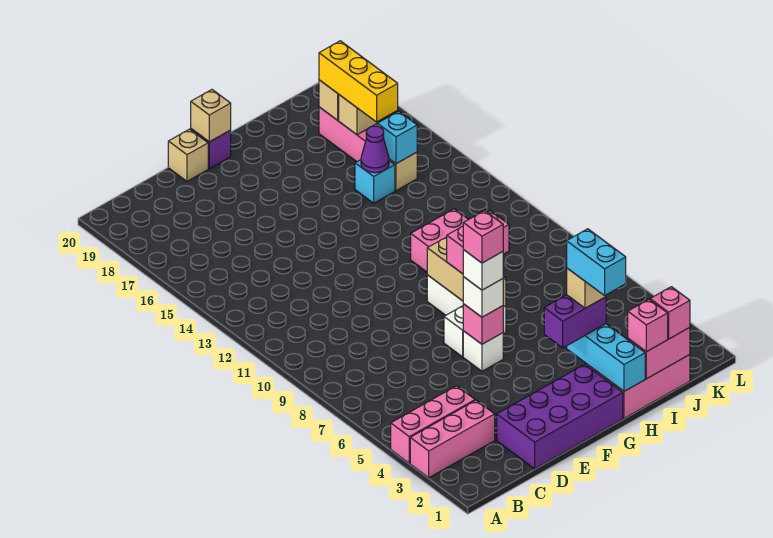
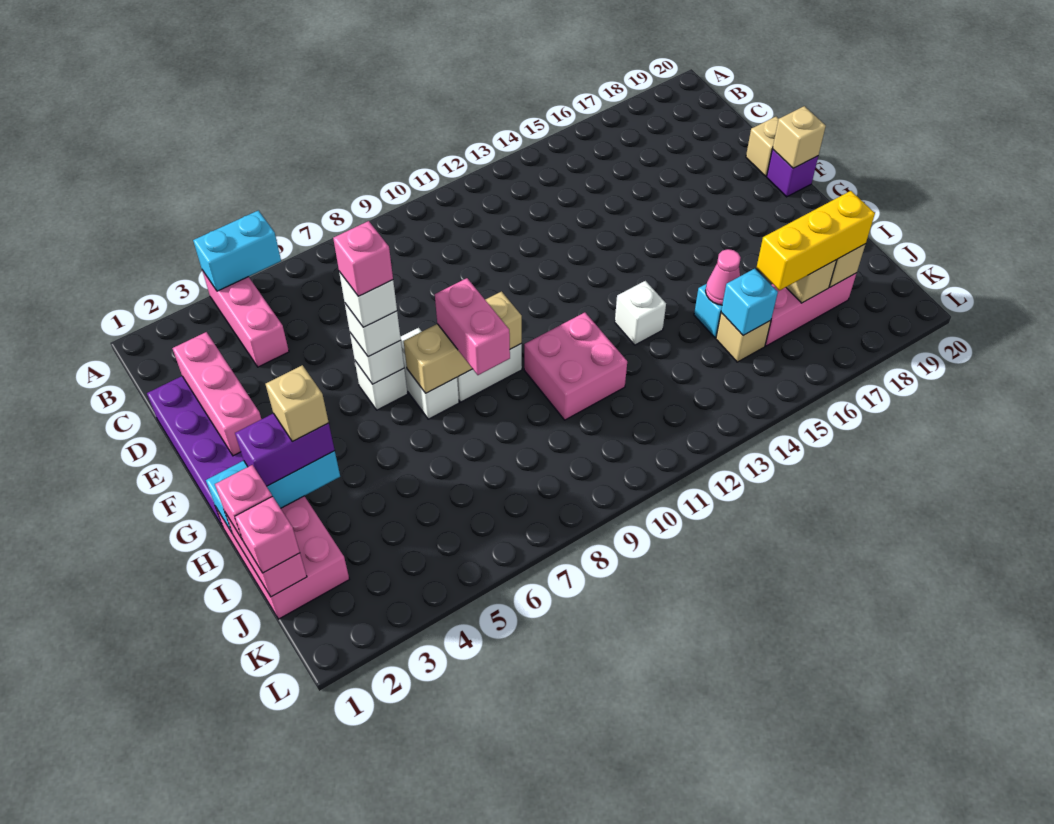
pink 1x3 brick [410,400,495,478] -> pink 1x3 brick moved to [172,332,261,456]
pink 1x1 brick [463,304,503,344] -> white 1x1 brick [350,333,404,384]
purple 1x2 brick [544,295,606,348] -> purple 1x2 brick turned to [235,413,335,486]
cyan 1x2 brick [567,229,626,295] -> cyan 1x2 brick moved to [193,210,281,291]
none -> white 1x1 brick [615,281,666,345]
purple 1x1 cone [361,126,389,173] -> pink 1x1 cone [706,249,741,305]

